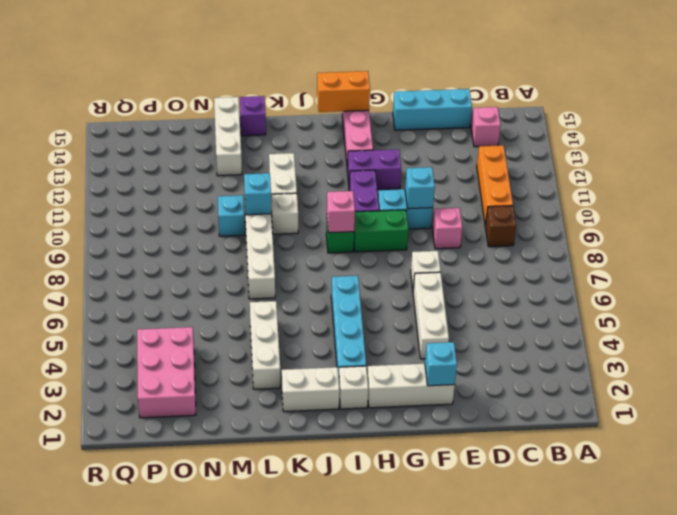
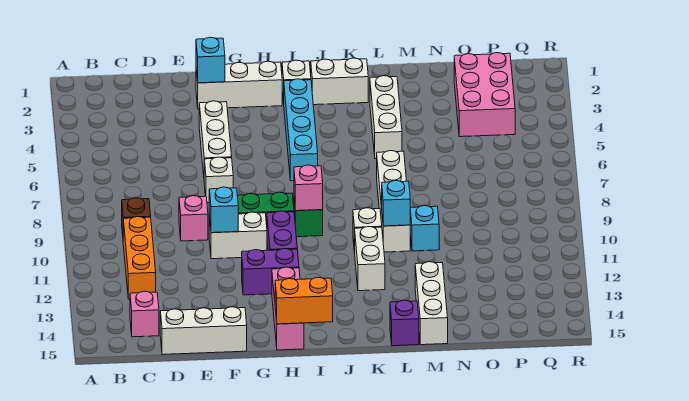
cyan 1x3 brick [393,89,472,130] -> white 1x3 brick [160,307,247,355]
cyan 1x2 brick [378,189,433,229] -> white 1x2 brick [209,212,267,259]

